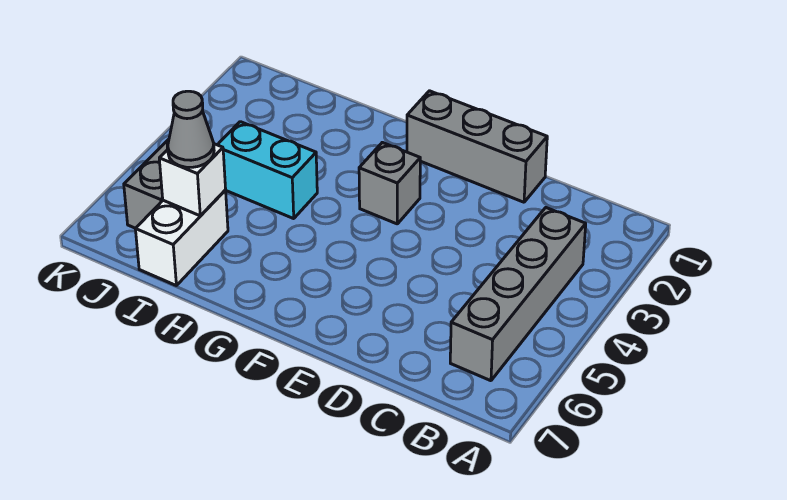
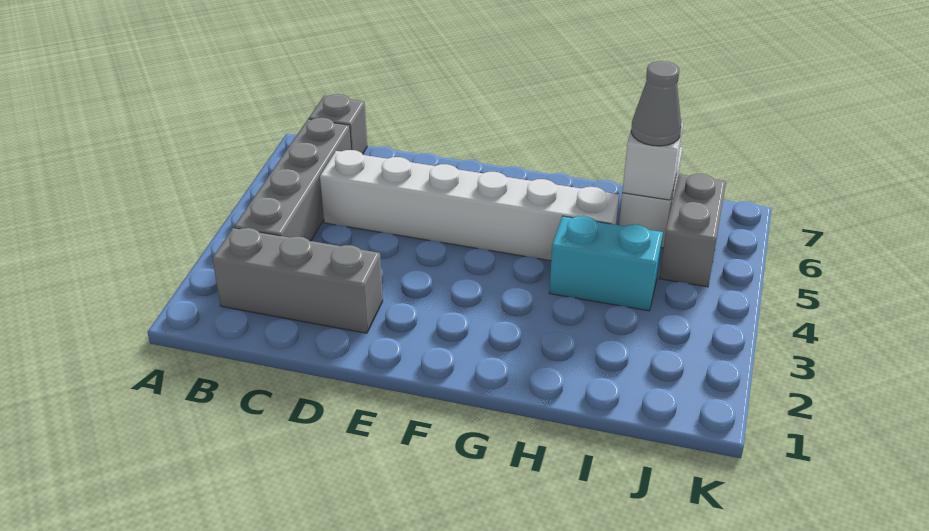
none -> white 1x6 brick [320,150,619,261]
grey 1x3 brick [407,91,547,202] -> grey 1x3 brick moved to [212,228,383,333]
grey 1x1 brick [359,142,420,224] -> grey 1x1 brick moved to [309,94,367,154]

